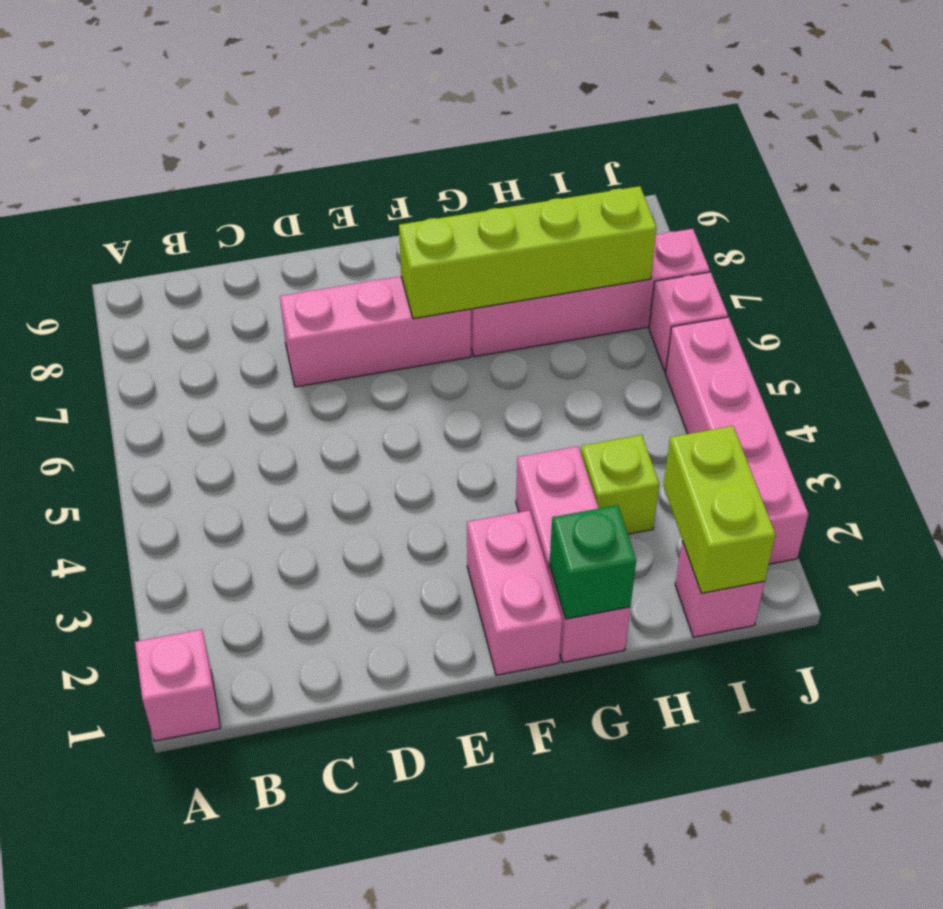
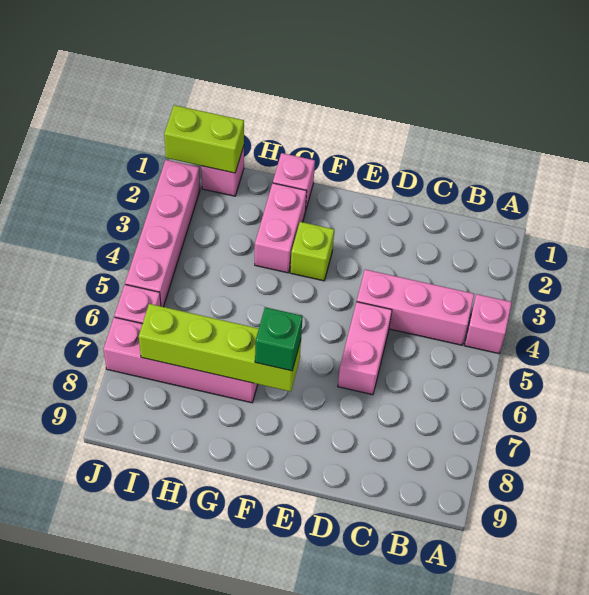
pink 1x1 brick [135,629,220,741] -> pink 1x1 brick moved to [464,294,512,354]
pink 1x3 brick [280,276,471,387] -> pink 1x3 brick moved to [357,270,474,345]
pink 1x2 brick [467,510,562,675] -> pink 1x2 brick moved to [338,302,392,395]
green 1x1 brick [549,505,636,619] -> green 1x1 brick moved to [255,307,303,371]
lime 1x1 brick [581,435,659,534] -> lime 1x1 brick moved to [290,222,334,281]
lime 1x2 brick [663,426,776,593] -> lime 1x2 brick turned to [164,105,244,173]

